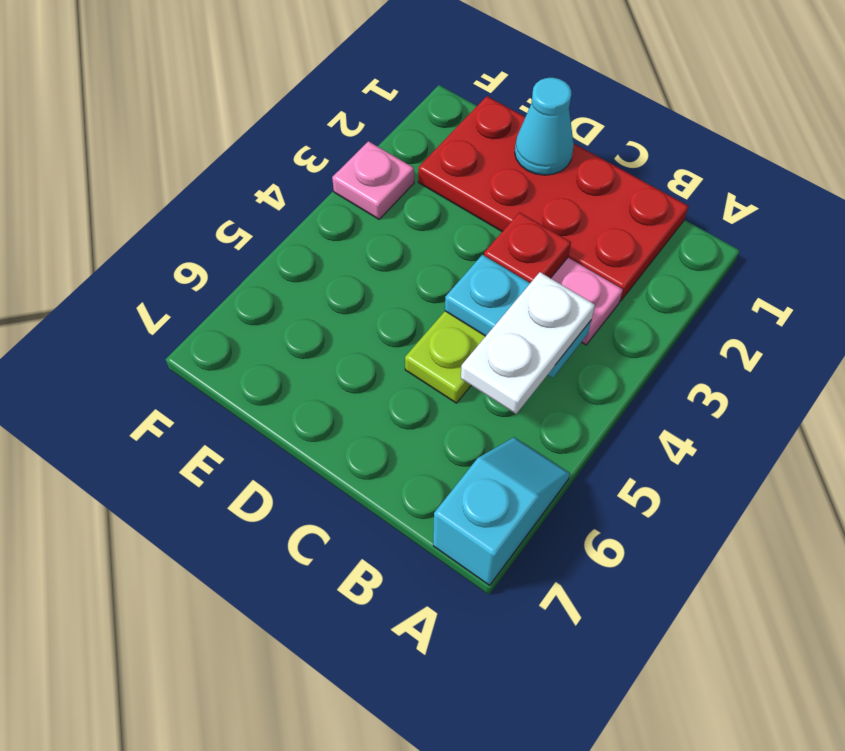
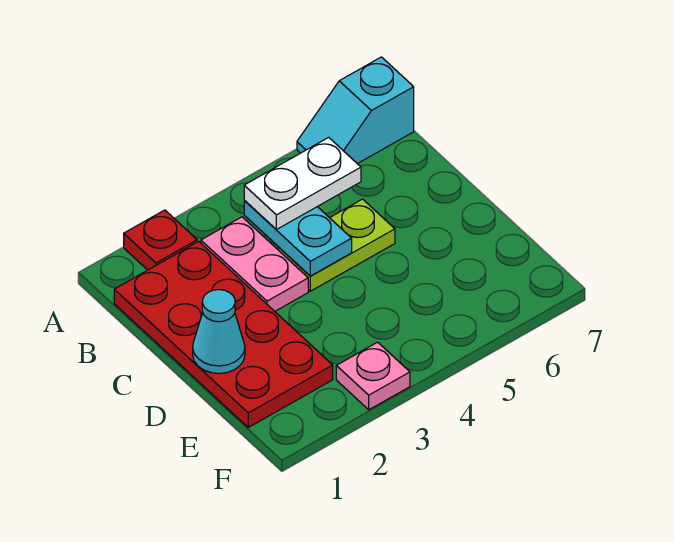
red 1x1 plate [484,212,571,283] -> red 1x1 plate moved to [124,210,197,270]

